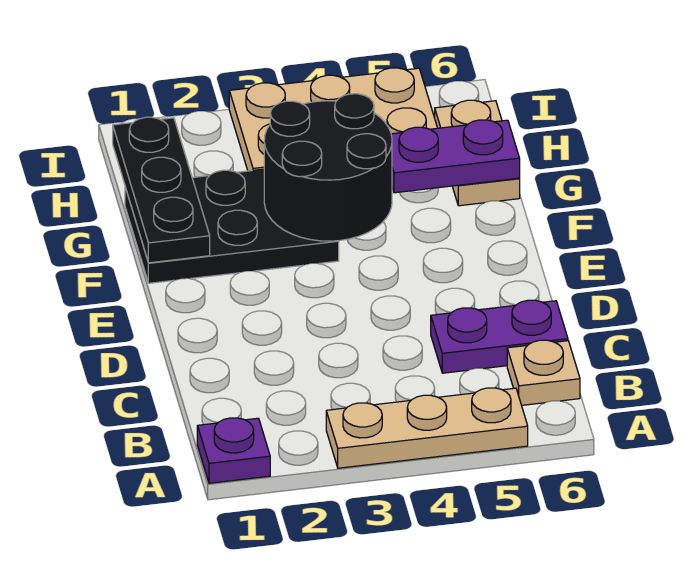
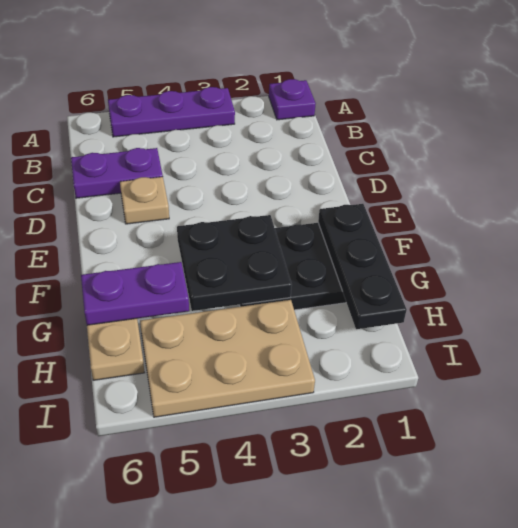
tan 1x3 plate [326,388,528,468] -> purple 1x3 plate [108,87,235,137]
tan 1x1 plate [507,340,580,405] -> tan 1x1 plate moved to [120,177,169,224]
black 2x2 round brick [264,94,392,241] -> black 2x2 plate [177,215,292,311]

